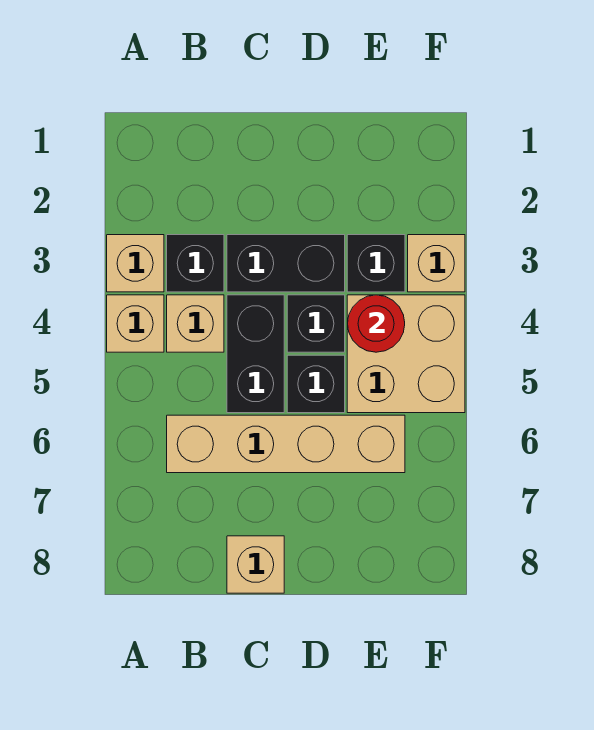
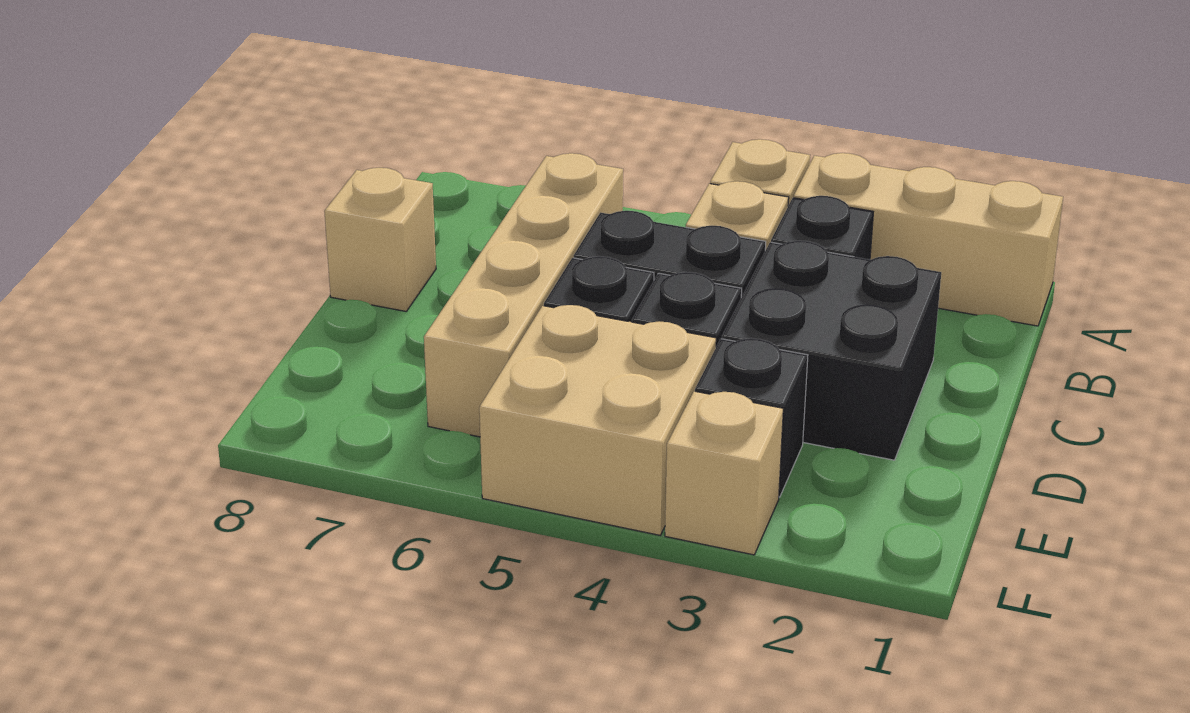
tan 1x1 brick [107,235,164,292] -> tan 1x3 brick [794,153,1063,326]
black 1x2 brick [227,235,345,292] -> black 2x2 brick [722,241,941,460]
red 1x1 round brick [348,295,405,352] -> none

